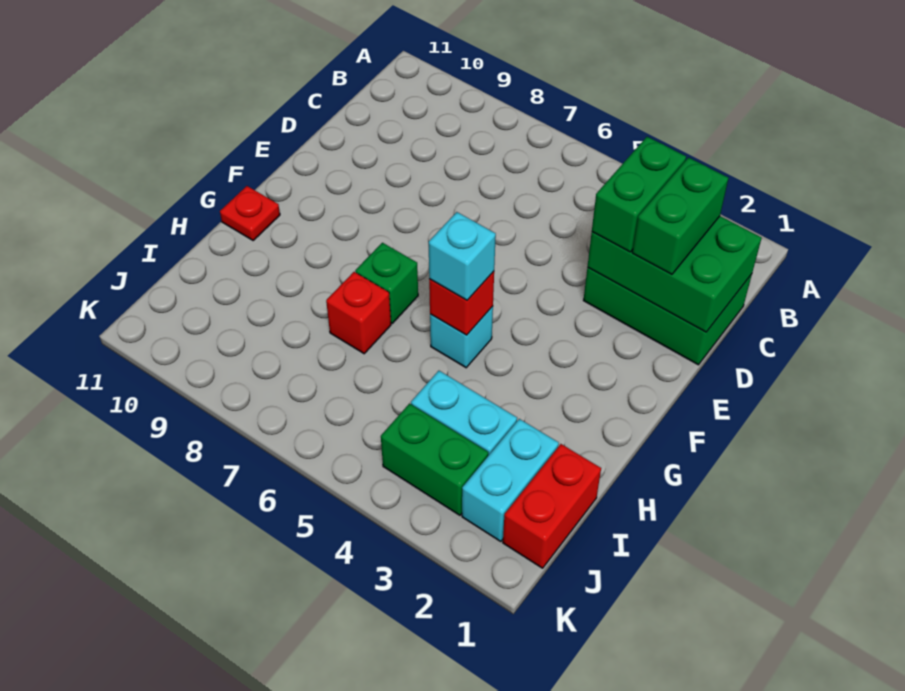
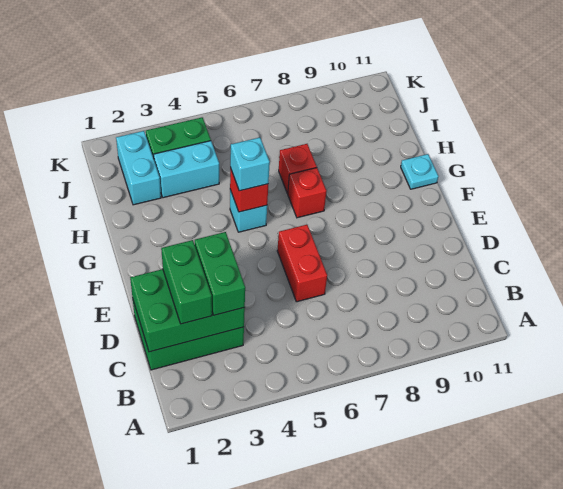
green 1x1 brick [355,243,418,323] -> red 1x1 brick [288,168,326,218]
red 1x1 plate [220,186,280,240] -> cyan 1x1 plate [401,154,438,189]
red 1x2 brick [503,444,601,568] -> red 1x2 brick moved to [277,225,327,302]

